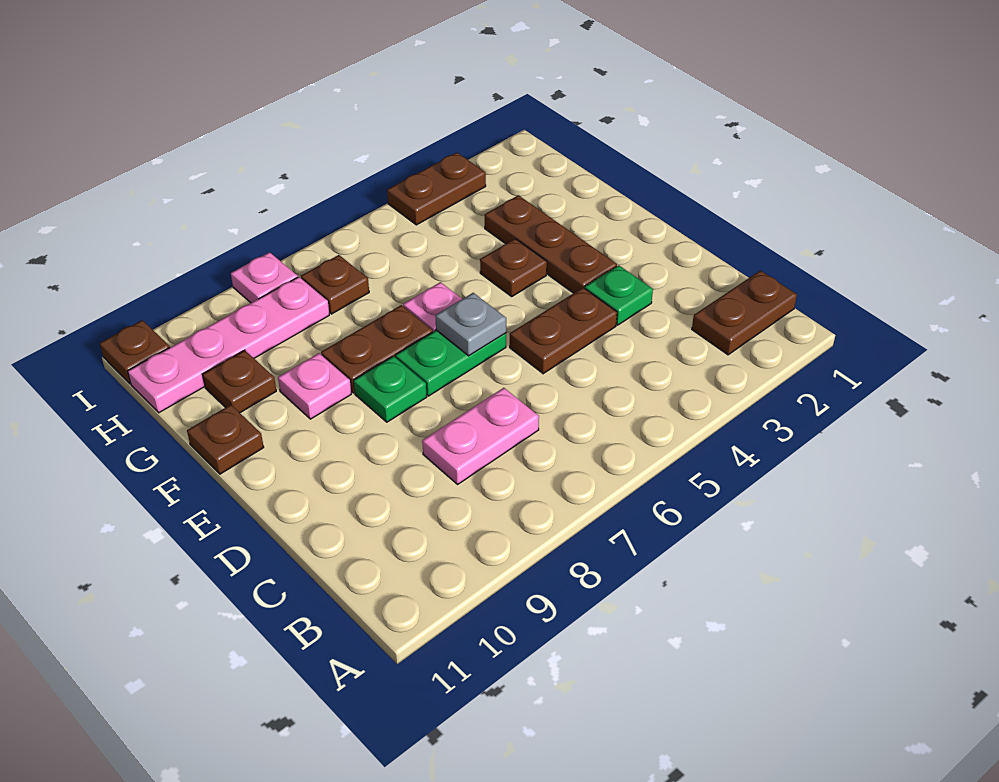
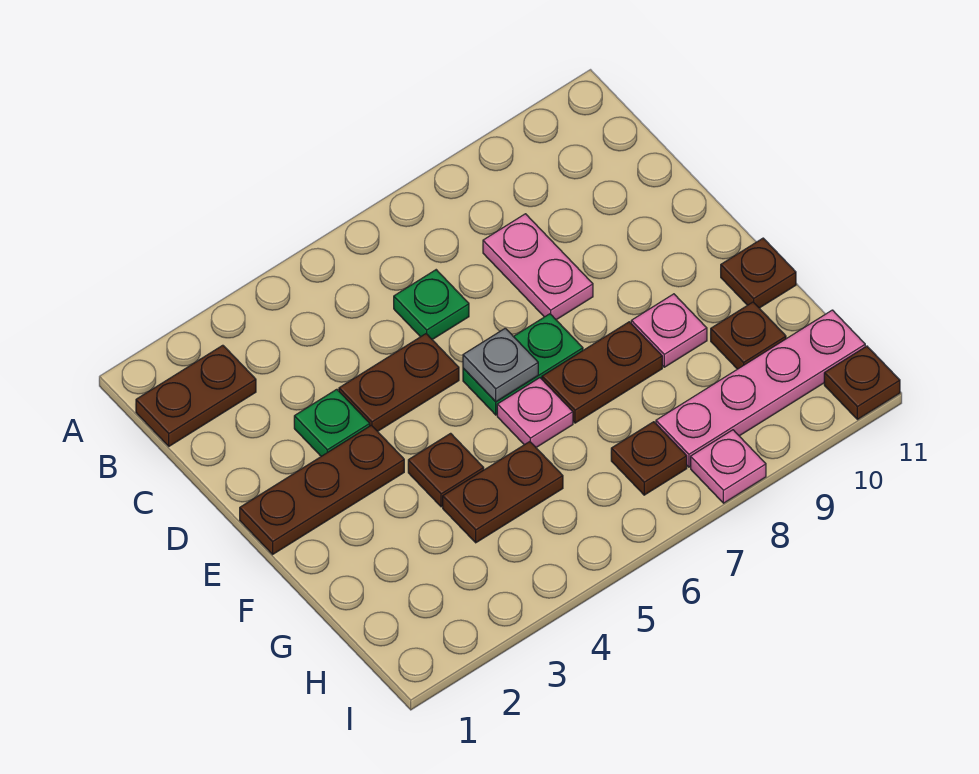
pink 1x2 plate [422,388,539,484] -> pink 1x2 plate turned to [483,214,593,320]
brown 1x3 plate [485,195,617,293] -> brown 1x3 plate turned to [240,425,404,554]
green 1x1 plate [354,356,427,422] -> green 1x1 plate moved to [394,270,469,340]
brown 1x2 plate [387,152,486,225] -> brown 1x2 plate moved to [443,442,563,543]

